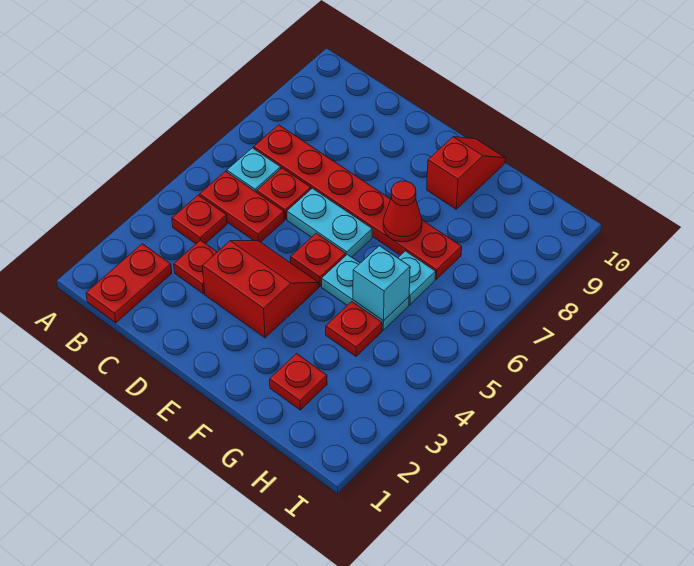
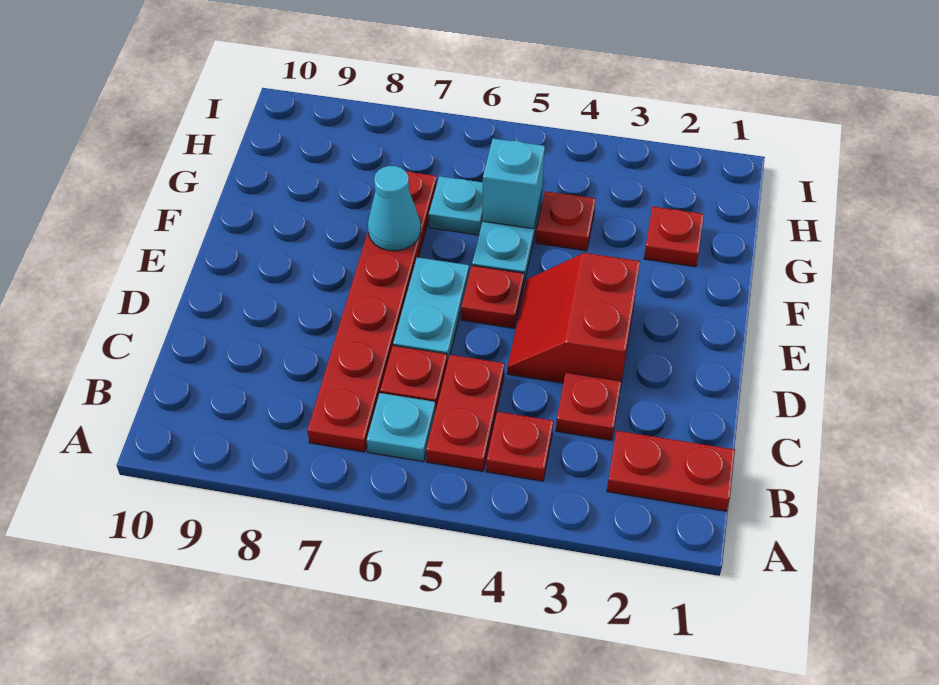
red 1x1 cone [383,181,422,242] -> cyan 1x1 cone [368,166,421,251]
red 1x2 slope [427,137,506,209] -> none

